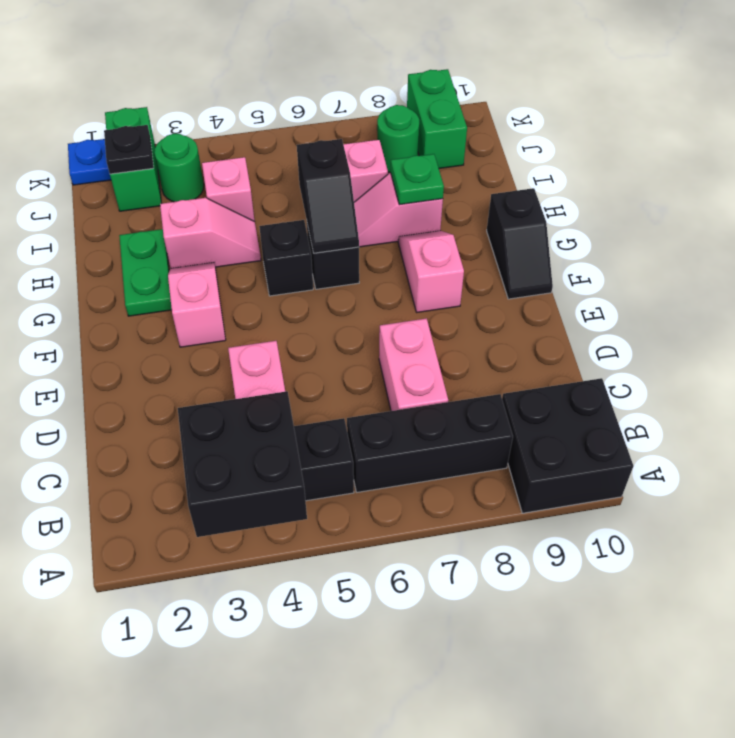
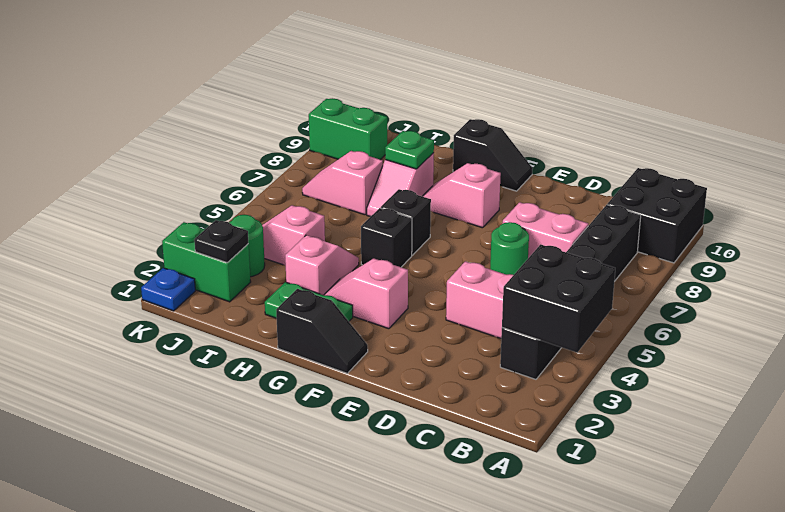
black 1x2 slope [297,139,359,253] -> black 1x2 slope moved to [276,289,368,373]
green 1x1 round brick [377,105,419,173] -> green 1x1 round brick moved to [490,222,529,275]

